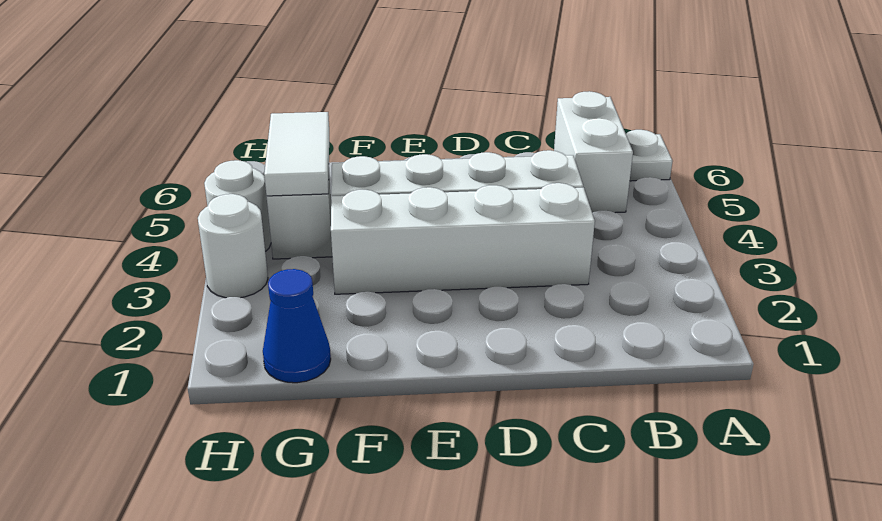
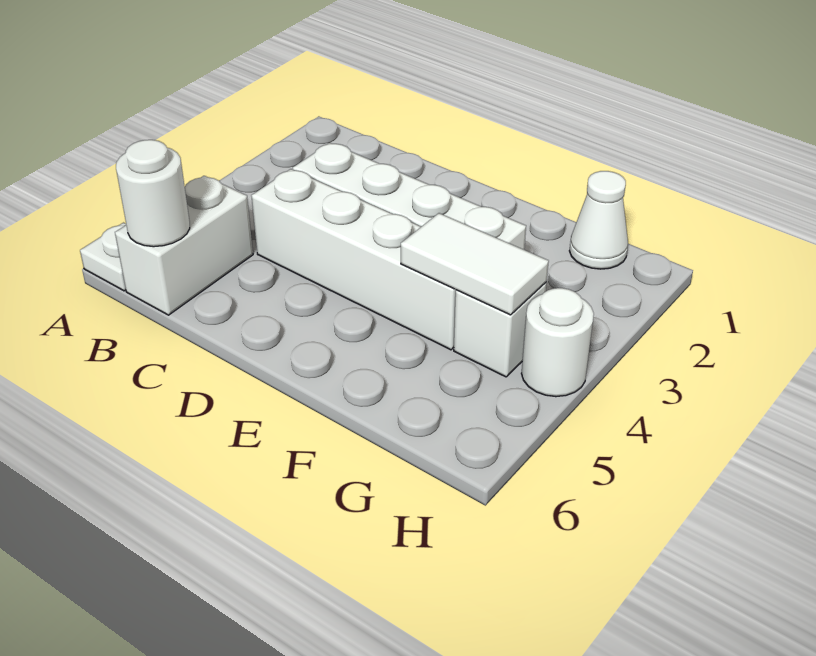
blue 1x1 cone [263,269,331,383] -> white 1x1 cone [569,171,628,269]
white 1x2 tile [264,112,329,196] -> white 1x2 tile turned to [401,213,549,315]
white 1x1 round brick [198,194,268,298] -> white 1x1 round brick moved to [116,140,190,247]

